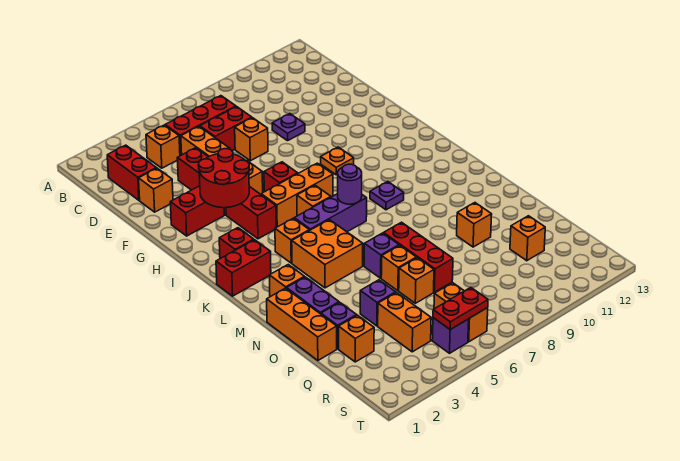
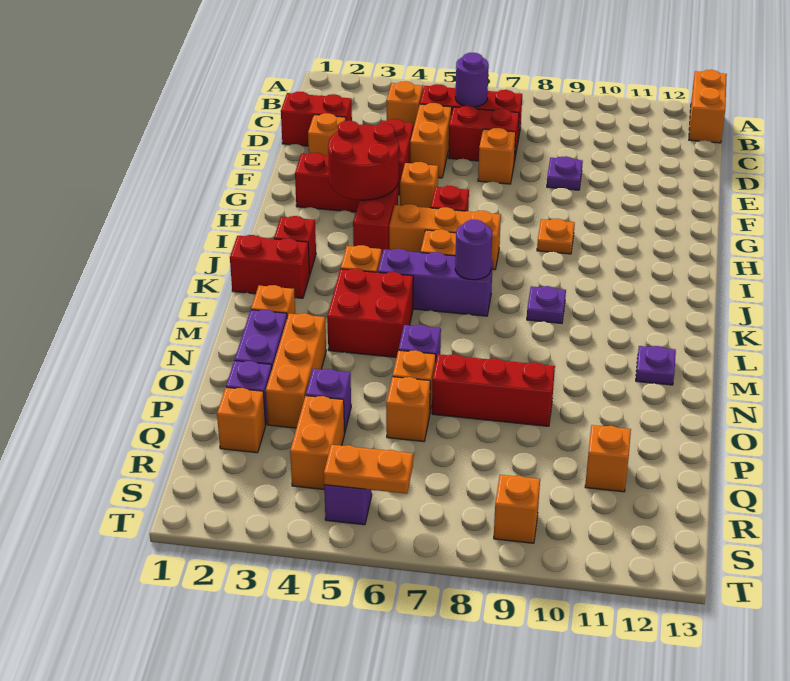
red 1x2 brick [107,145,156,200] -> red 1x2 brick turned to [281,92,352,146]
none -> purple 1x1 round brick [455,53,489,107]
orange 2x2 brick [292,220,363,288] -> red 2x2 brick [327,268,413,357]
none -> purple 1x1 plate [636,346,676,385]
orange 1x3 brick [267,288,337,360] -> orange 1x3 brick moved to [266,313,326,428]
red 1x3 brick [384,222,453,292] -> red 1x3 brick turned to [432,354,555,426]
orange 1x1 brick [457,203,492,247] -> orange 1x1 brick moved to [494,475,540,543]
orange 1x2 brick [434,283,488,342] -> orange 1x2 brick moved to [689,70,727,143]
red 1x2 plate [433,287,488,330] -> orange 1x2 plate [324,445,413,494]

